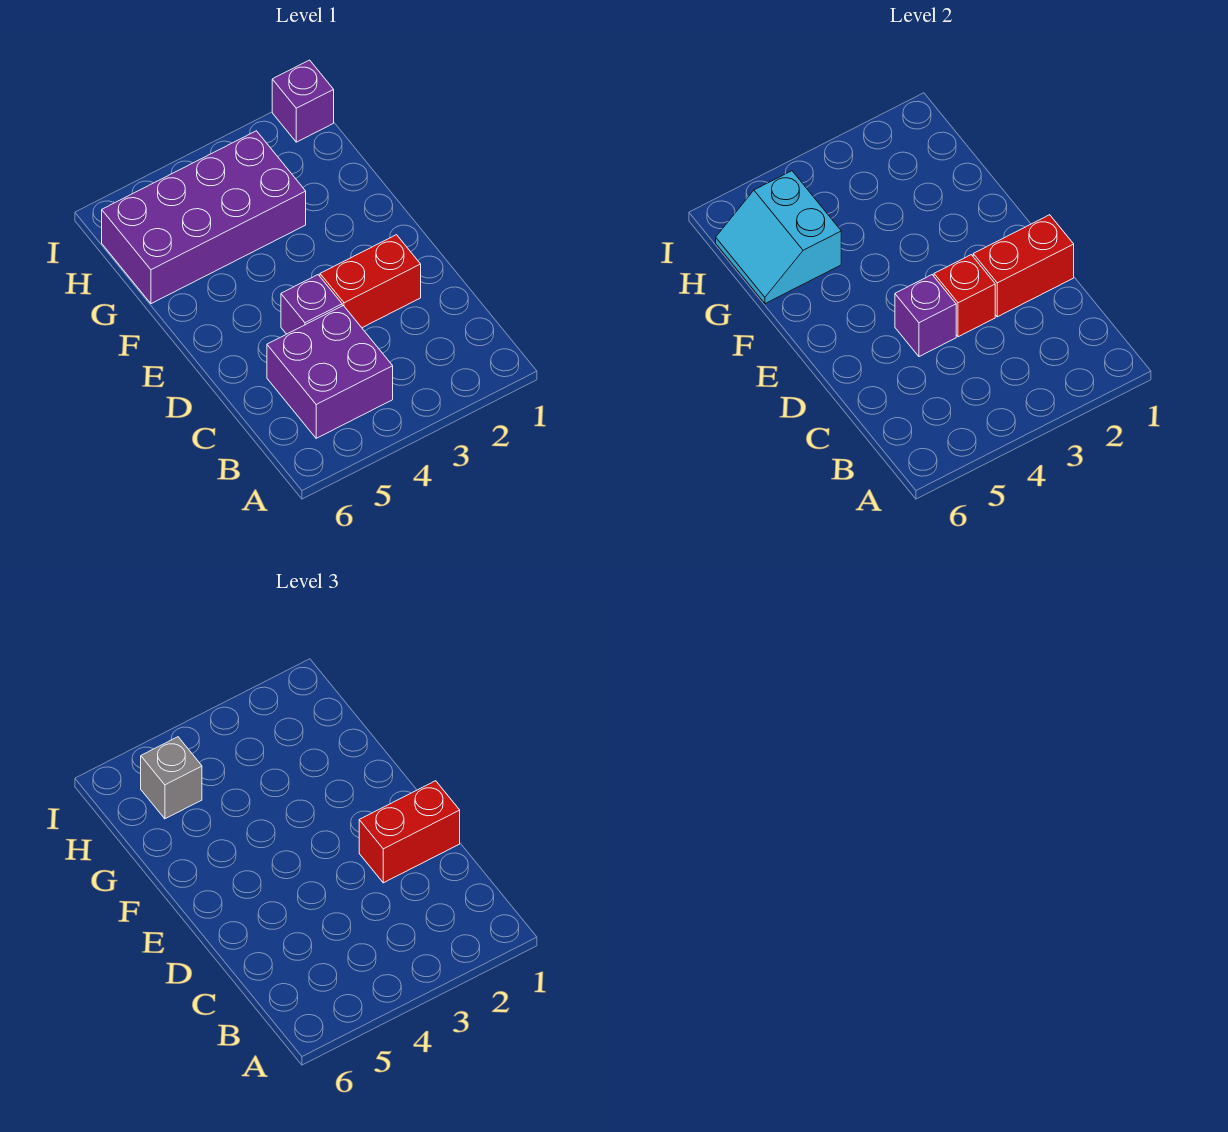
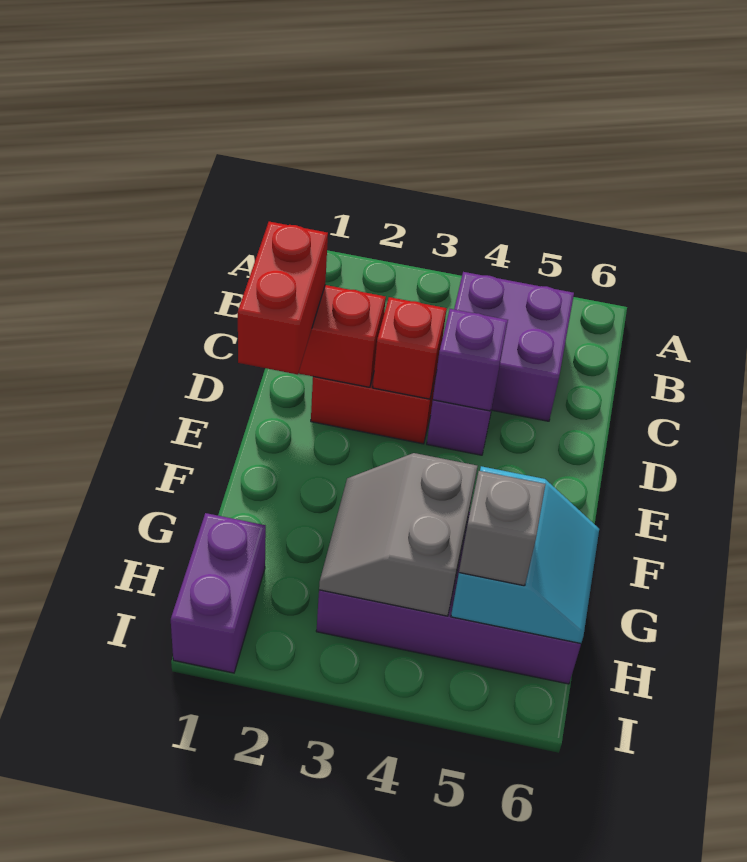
red 1x2 brick [359,781,460,883] -> red 1x2 brick turned to [238,222,328,374]
none -> grey 2x2 slope [319,453,477,616]
purple 1x1 brick [272,60,334,142] -> purple 1x2 brick [171,513,266,673]

